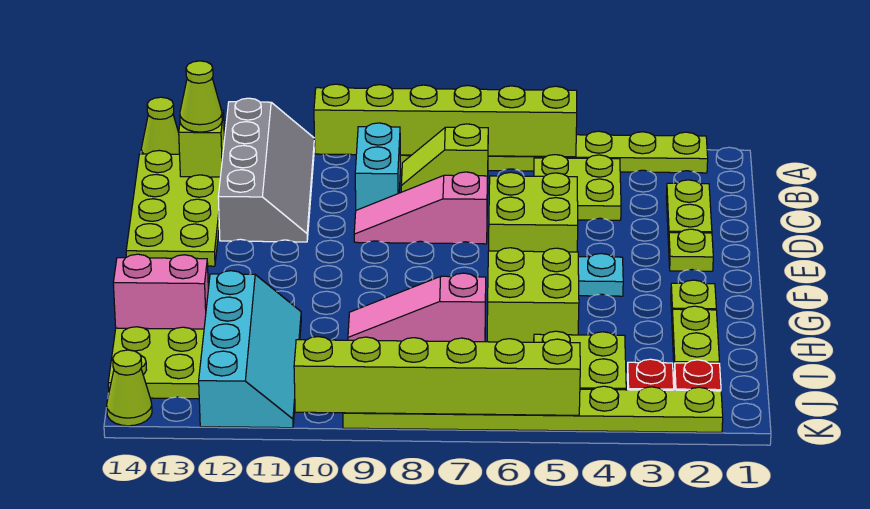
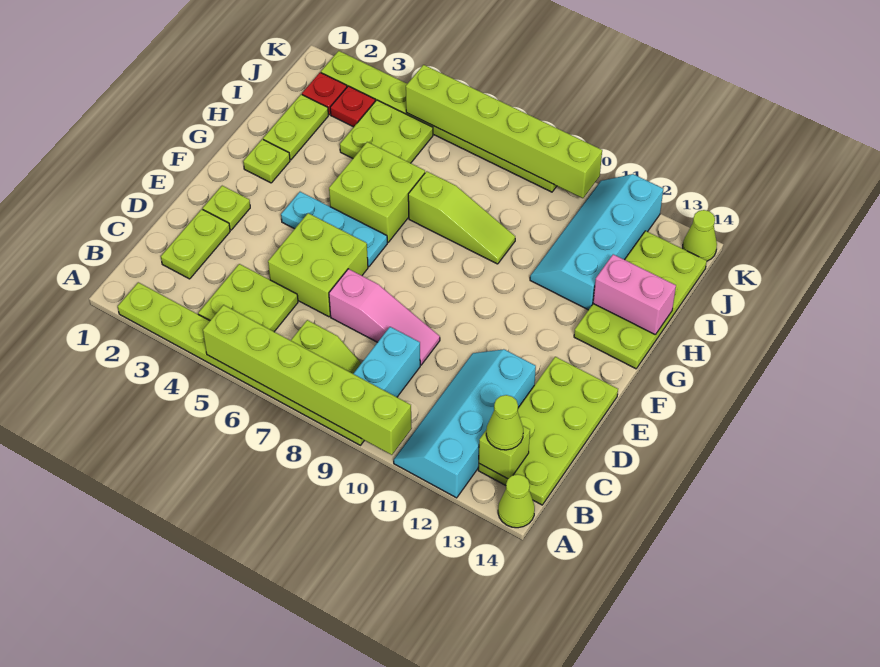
grey 2x4 slope [218,98,315,242] -> cyan 2x4 slope [394,349,536,498]
pink 1x3 slope [348,273,486,342] -> lime 1x3 slope [408,171,515,264]

